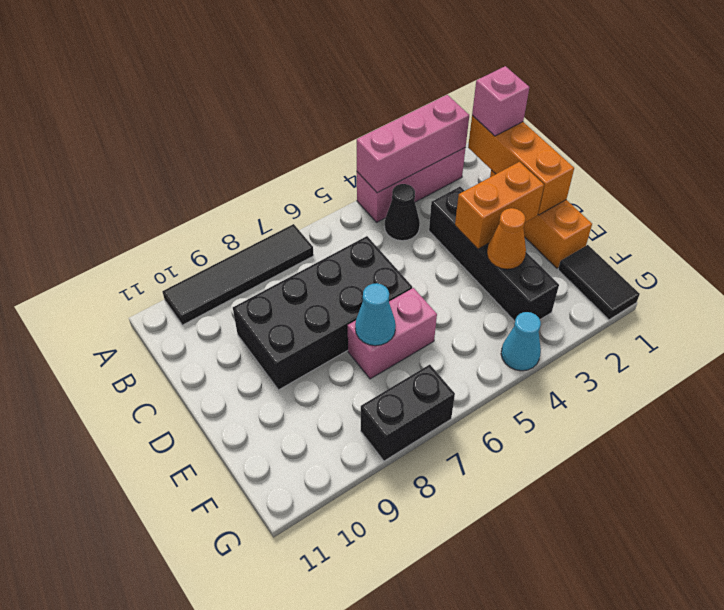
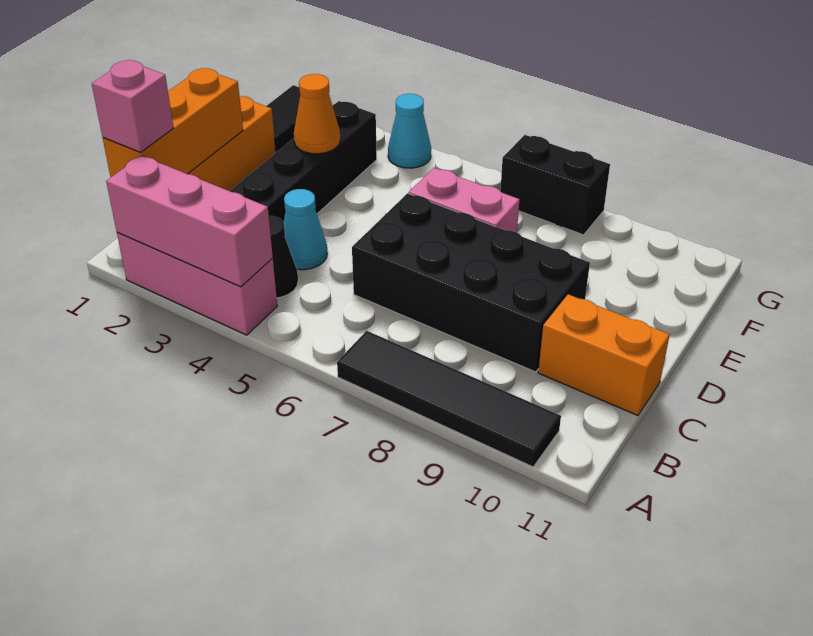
orange 1x2 brick [455,162,544,249] -> orange 1x2 brick moved to [538,294,670,415]
cyan 1x1 cone [355,283,396,346] -> cyan 1x1 cone moved to [284,189,327,270]

